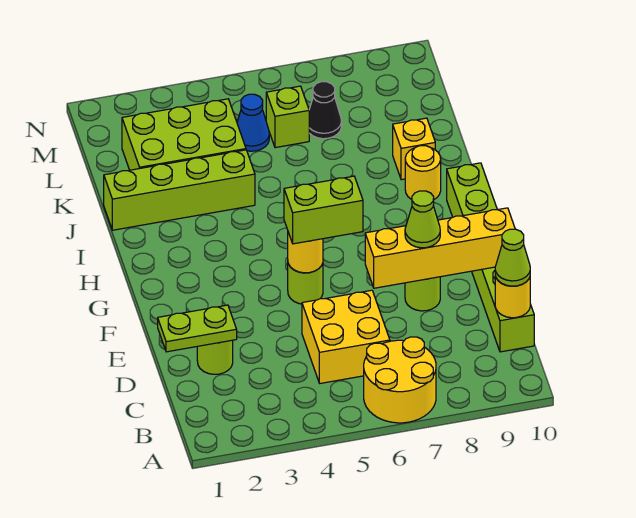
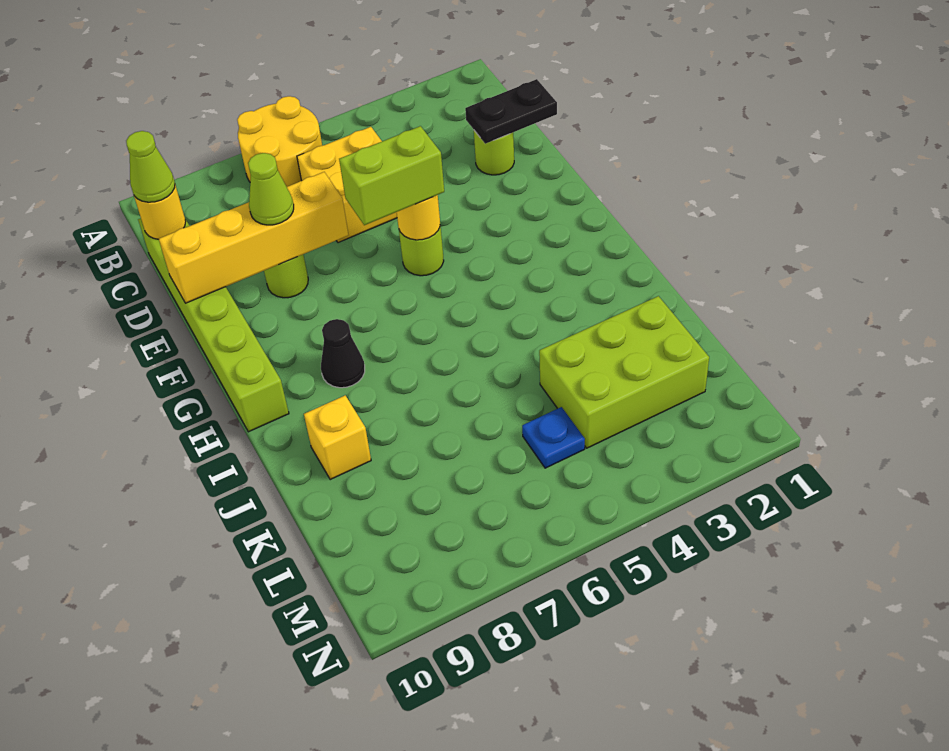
lime 1x2 plate [158,305,237,352] -> black 1x2 plate [465,79,557,144]
yellow 1x1 round brick [405,146,441,200] -> none
lime 1x4 brick [104,150,255,230] -> none
blue 1x1 cone [237,94,269,151] -> blue 1x1 plate [522,407,585,468]
lime 1x1 brick [266,86,309,148] -> none
black 1x1 cone [309,82,342,139] -> black 1x1 cone moved to [321,319,365,388]

